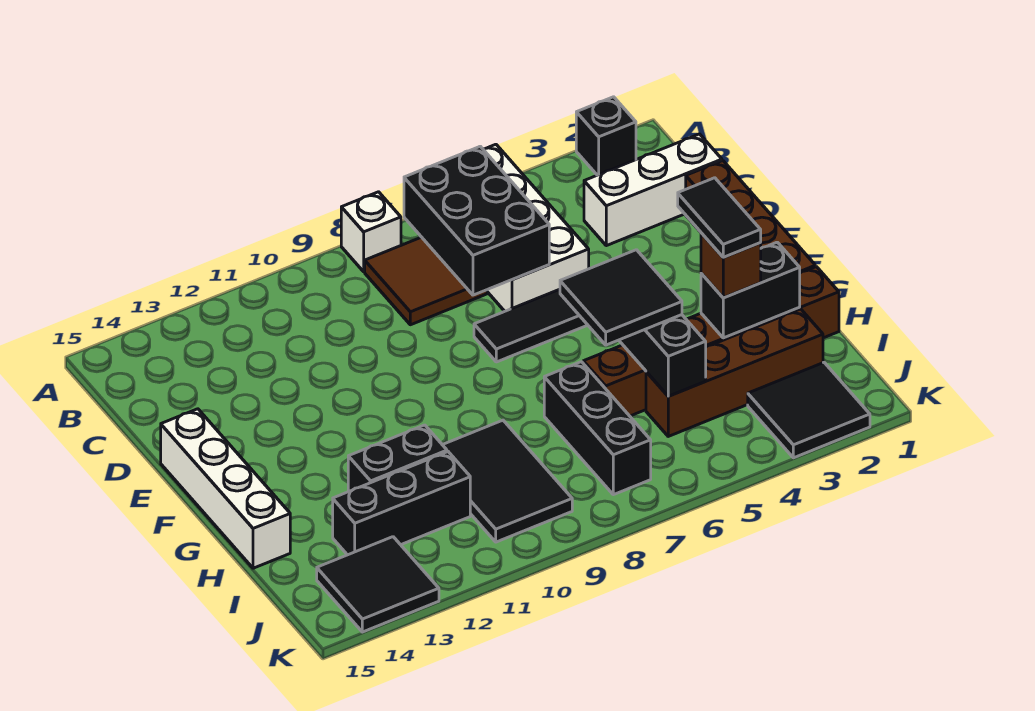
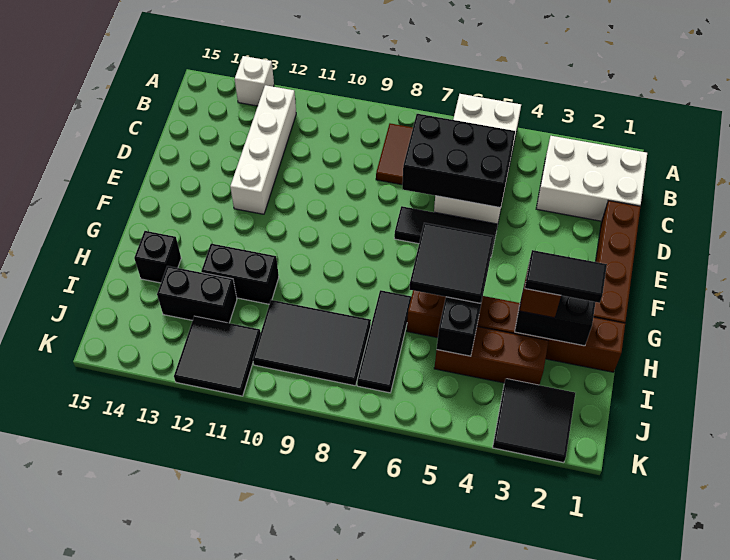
black 1x1 brick [576,97,636,175] -> black 1x1 brick moved to [134,231,181,283]
white 1x1 brick [341,192,401,272] -> white 1x1 brick moved to [235,56,274,106]
black 2x3 brick [404,146,549,295] -> black 2x3 brick turned to [402,114,515,208]
white 1x3 brick [584,134,722,246] -> white 2x3 brick [536,136,647,221]
white 1x4 brick [161,409,290,568] -> white 1x4 brick moved to [230,85,296,214]
black 1x2 tile [678,178,761,257] -> black 1x2 tile turned to [525,250,607,303]
black 1x3 brick [544,362,651,495] -> black 1x3 tile [357,290,411,393]
black 2x3 tile [443,420,572,542] -> black 2x3 tile turned to [253,300,371,386]
brown 1x4 brick [646,309,823,436] -> brown 1x3 brick [434,327,548,385]
black 1x3 brick [333,452,470,555] -> black 1x2 brick [157,266,237,323]
black 2x2 tile [317,537,439,632] -> black 2x2 tile moved to [174,316,261,396]

